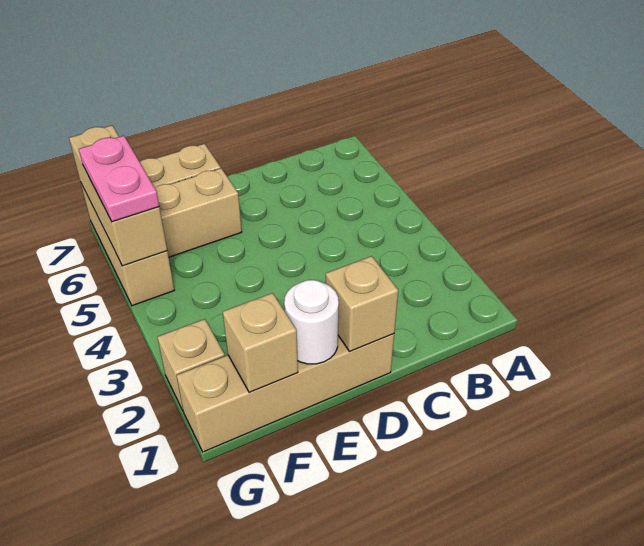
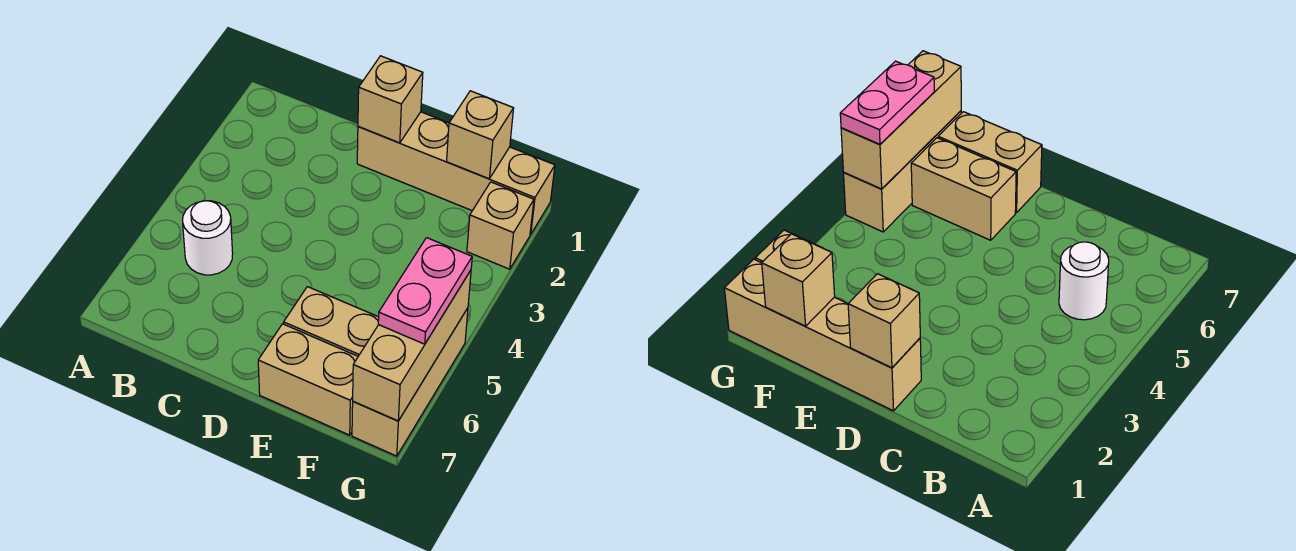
white 1x1 round brick [284,280,339,364] -> white 1x1 round brick moved to [183,201,233,275]

